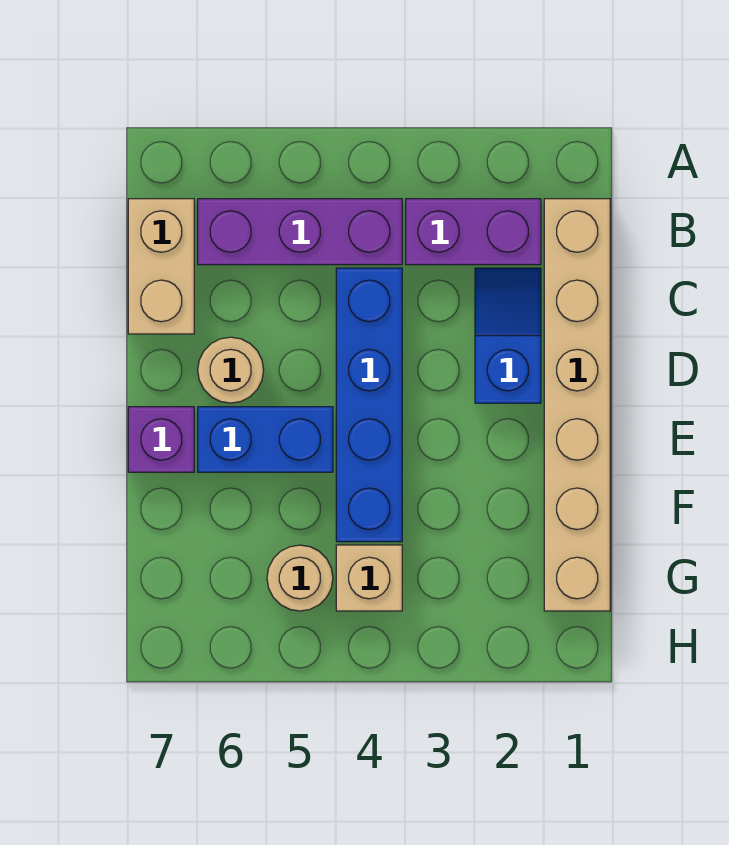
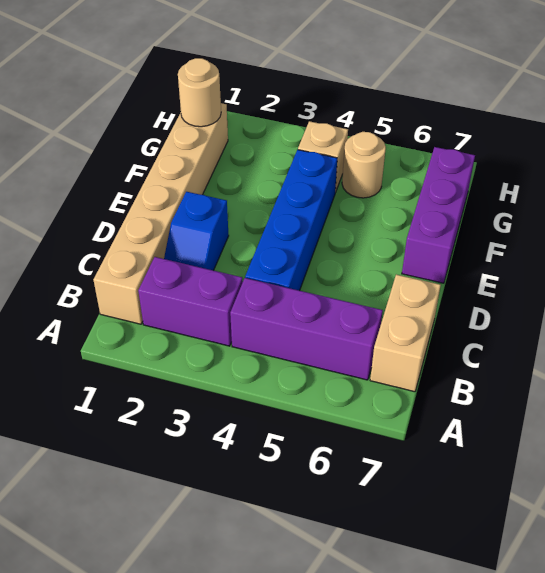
tan 1x1 round brick [198,337,264,403] -> tan 1x1 round brick moved to [178,58,221,127]
blue 1x2 brick [198,407,333,472] -> none
purple 1x1 brick [128,407,194,472] -> purple 1x3 brick [402,147,475,283]

